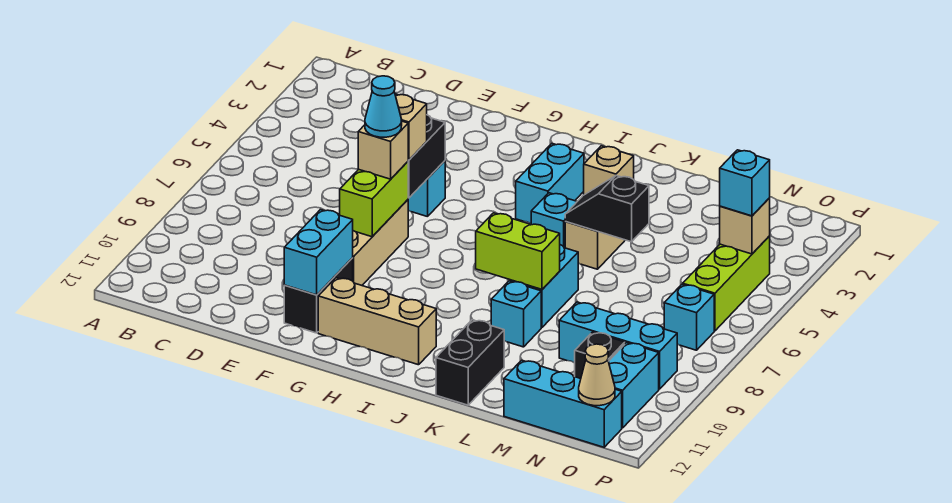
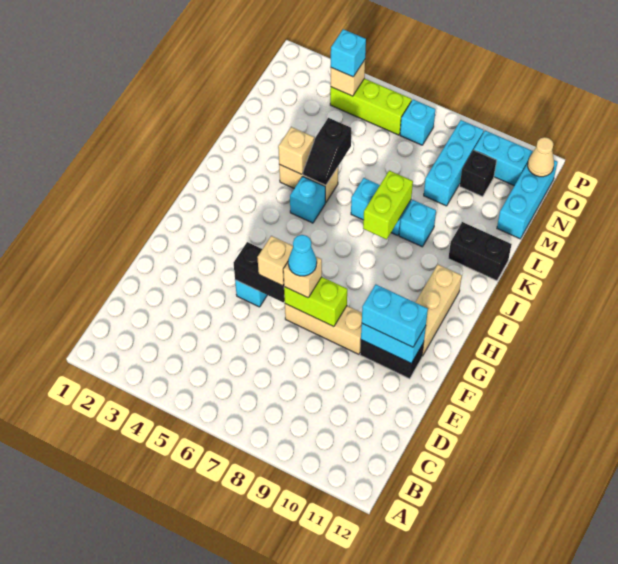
cyan 1x2 brick [516,143,584,223] -> cyan 1x2 brick moved to [362,285,428,347]

